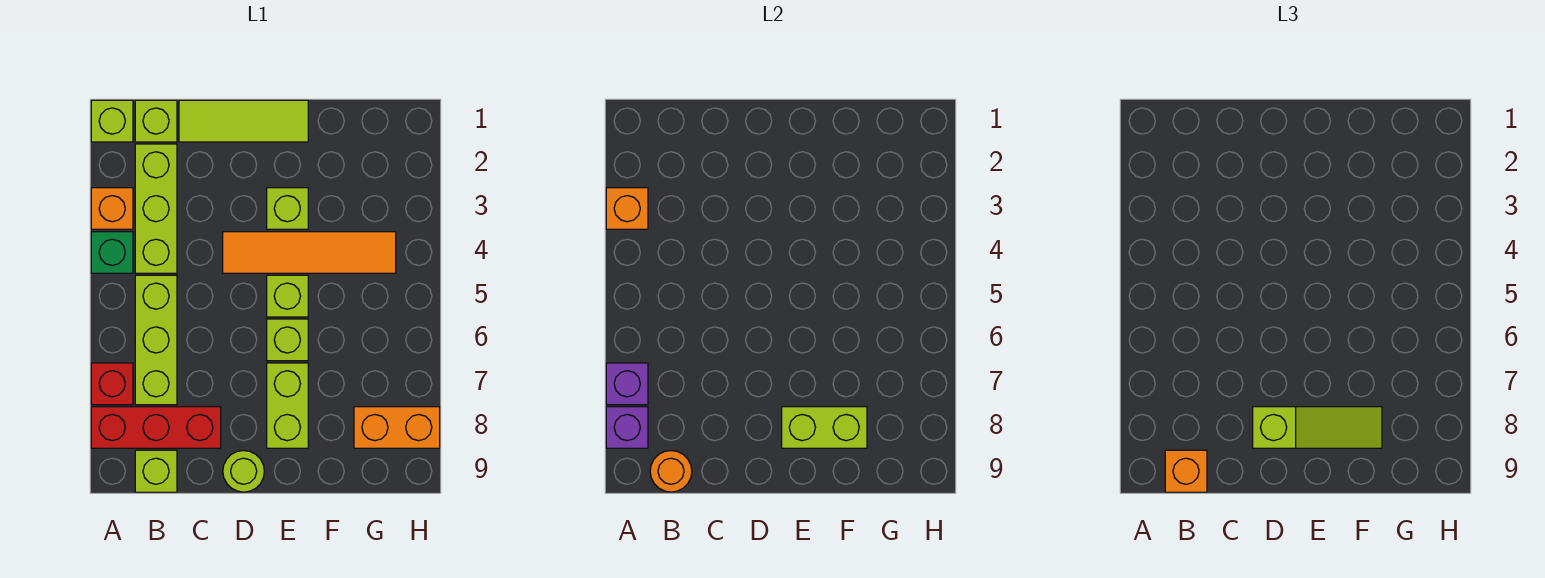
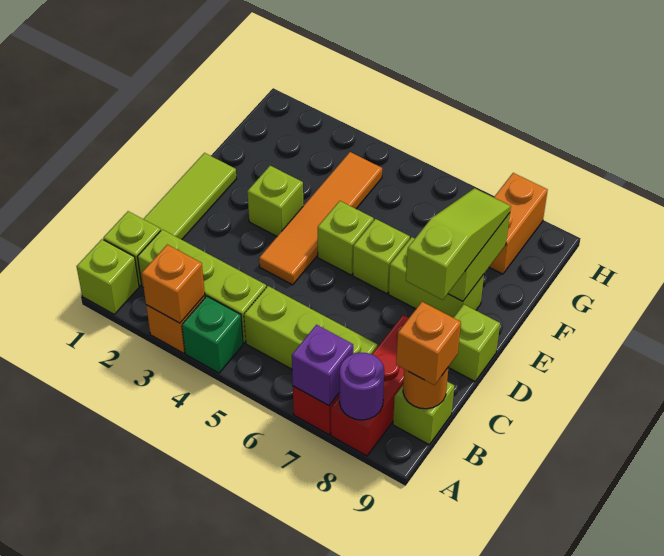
purple 1x1 brick [606,407,648,448] -> purple 1x1 round brick [339,352,384,420]
lime 1x1 round brick [223,451,264,492] -> lime 1x1 brick [449,305,500,381]

